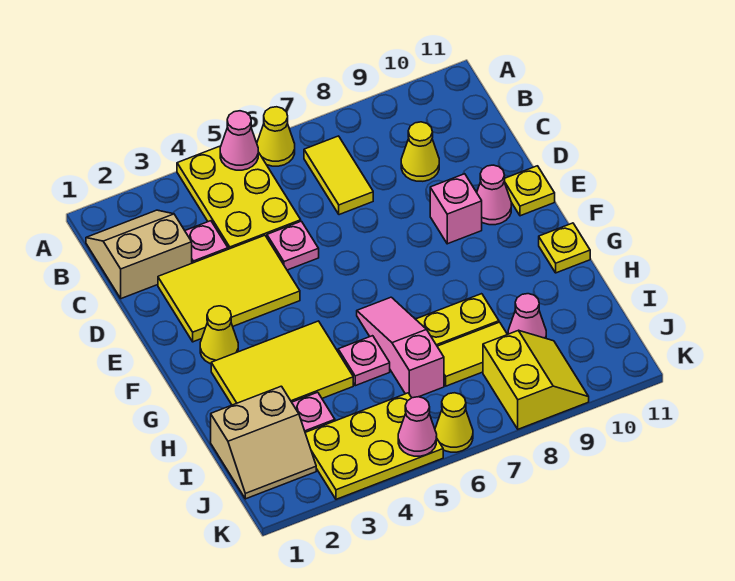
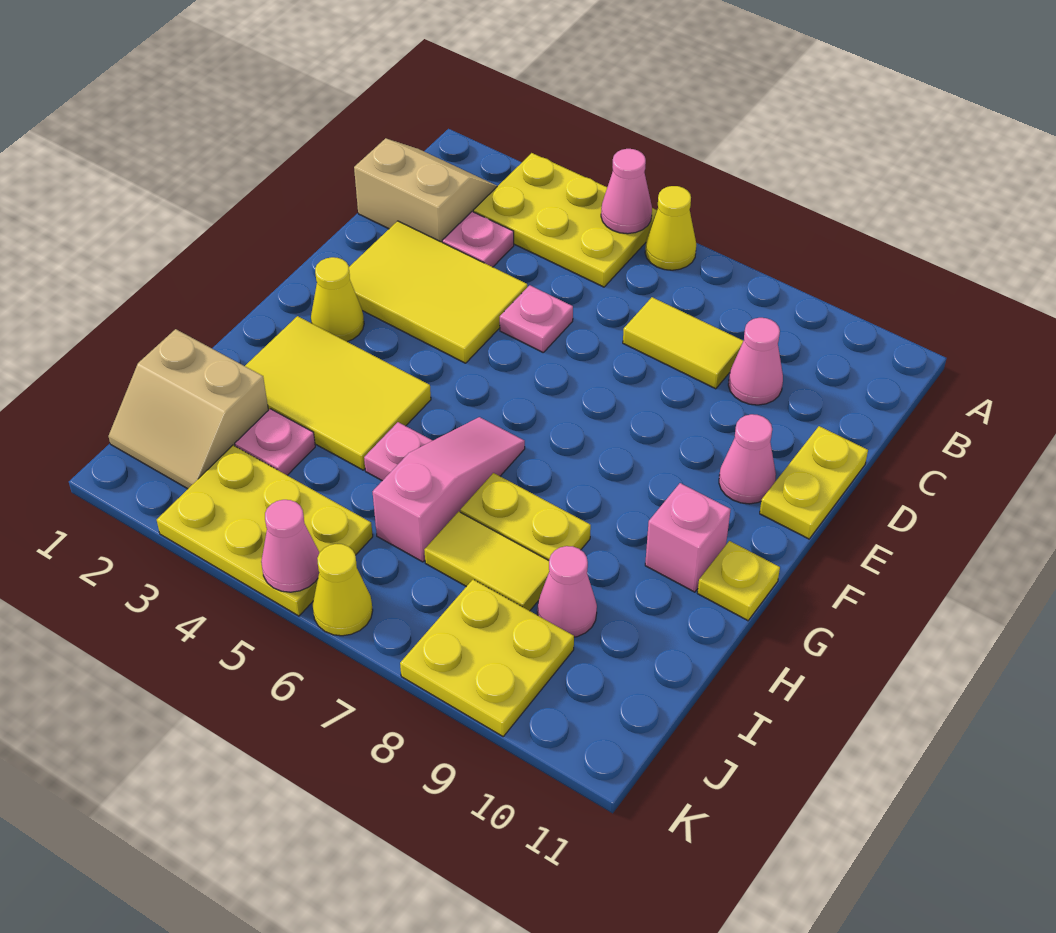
yellow 2x3 plate [177,146,301,249] -> yellow 2x3 plate turned to [473,153,657,287]
yellow 1x2 tile [304,136,373,215] -> yellow 1x2 tile turned to [623,297,743,389]
yellow 1x1 cone [401,122,439,181] -> pink 1x1 cone [728,318,783,405]
pink 1x1 brick [430,174,482,244] -> pink 1x1 brick moved to [645,483,731,592]
yellow 1x1 plate [504,166,555,216] -> yellow 1x2 plate [760,426,868,539]
yellow 2x2 slope [483,330,589,429] -> yellow 2x2 plate [400,580,574,736]

